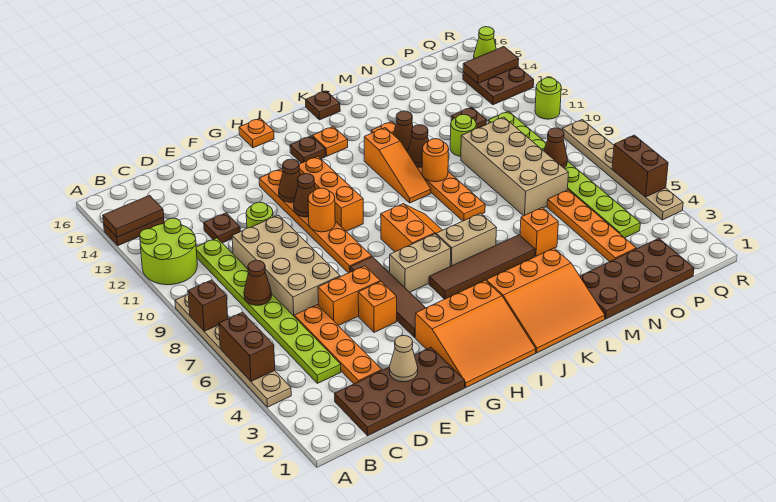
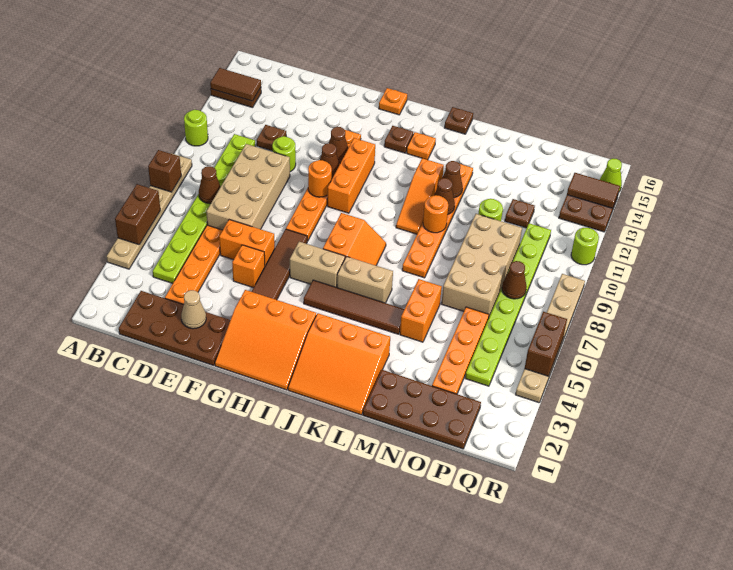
lime 2x2 round brick [140,218,197,285] -> lime 1x1 round brick [184,110,208,146]
orange 1x1 brick [520,208,558,256] -> orange 1x2 brick [400,279,442,342]

